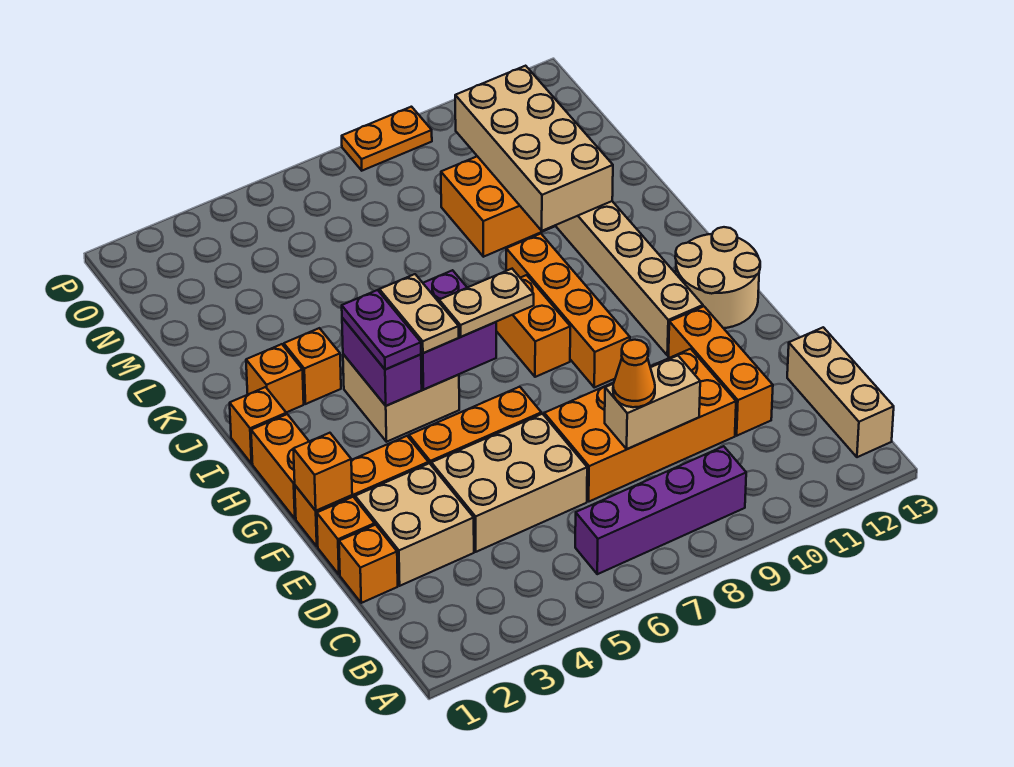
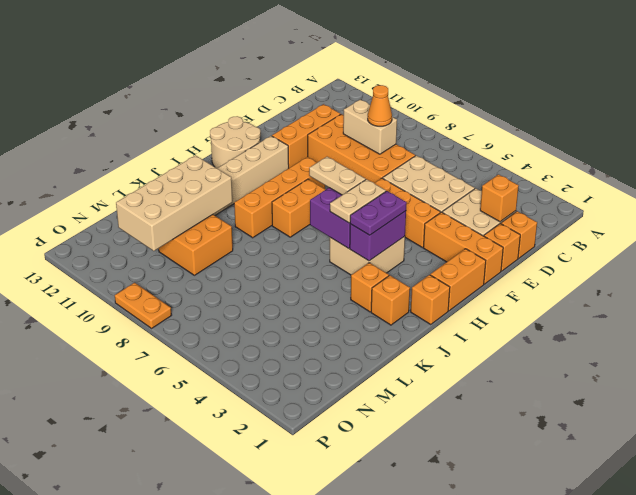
purple 1x4 brick [575,446,746,574] -> none
tan 1x3 brick [787,327,894,457] -> none
orange 1x1 brick [293,433,352,511] -> orange 1x1 brick moved to [480,174,519,222]

